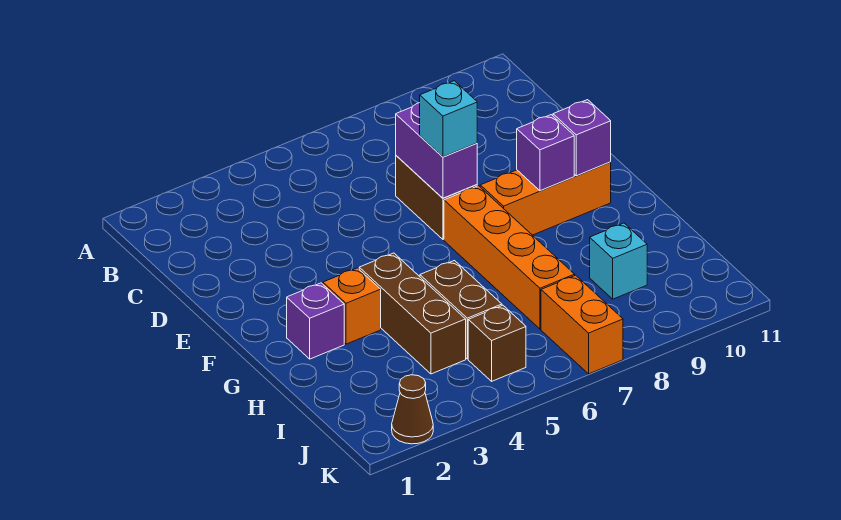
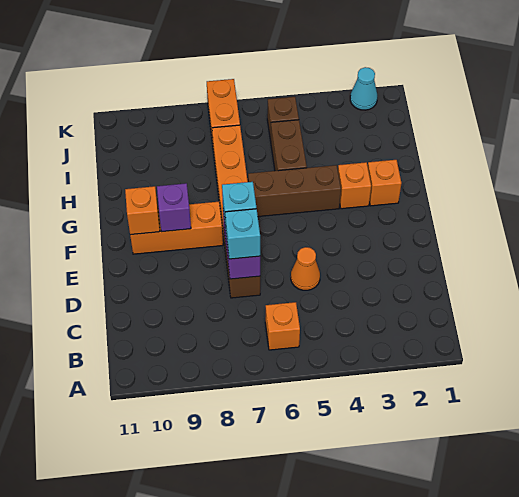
none -> orange 1x1 brick [265,302,300,350]
none -> orange 1x1 cone [291,247,320,290]
purple 1x1 brick [553,100,611,176] -> orange 1x1 brick [125,186,160,235]
purple 1x1 brick [287,283,344,359] -> orange 1x1 brick [368,160,402,206]
brown 1x3 brick [359,253,466,374] -> brown 1x3 brick turned to [248,165,341,217]
cyan 1x1 brick [590,223,647,299] -> cyan 1x1 brick moved to [225,209,260,259]
brown 1x1 cone [392,375,433,444] -> cyan 1x1 cone [350,67,377,110]

